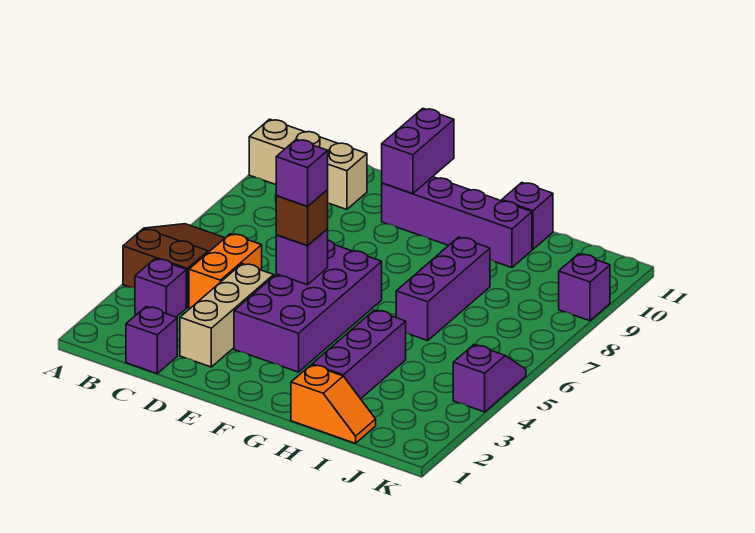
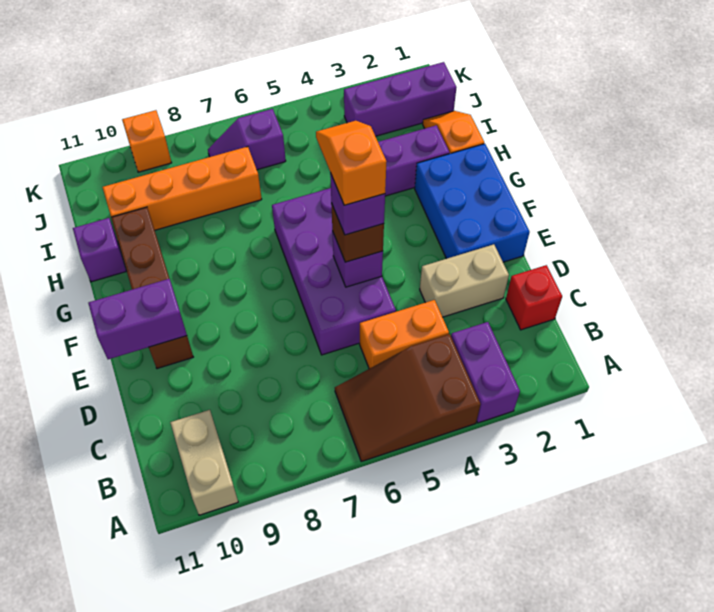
tan 1x3 brick [249,119,367,210] -> tan 1x2 brick [170,410,238,515]
purple 1x1 brick [135,259,186,317] -> purple 1x2 brick [451,322,520,423]
purple 1x1 brick [126,307,177,374] -> red 1x1 brick [506,265,562,330]
tan 1x3 brick [180,264,274,367] -> tan 1x2 brick [420,244,509,317]
none -> blue 2x3 brick [415,144,530,262]
purple 2x4 brick [234,240,382,372] -> purple 2x4 brick turned to [272,188,396,355]
none -> orange 1x2 slope [316,120,387,205]
purple 1x4 brick [382,177,532,268] -> brown 1x4 brick [111,207,193,369]
purple 1x3 brick [396,237,490,341] -> purple 1x3 brick moved to [344,62,457,136]
none -> orange 1x4 brick [103,147,262,230]
purple 1x2 slope [453,345,526,412] -> purple 1x2 slope moved to [208,109,286,170]
purple 1x1 brick [559,254,610,321] -> orange 1x1 brick [122,110,172,172]

